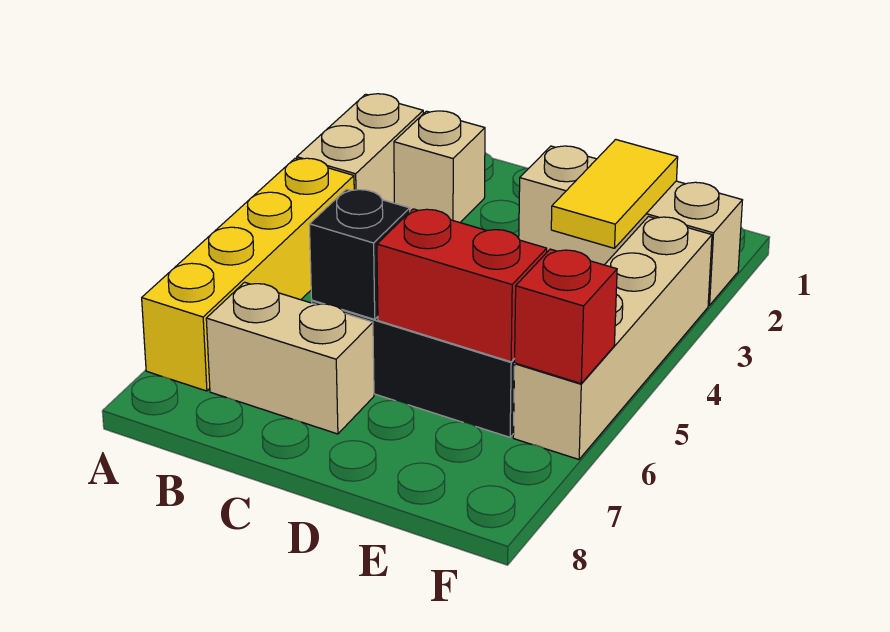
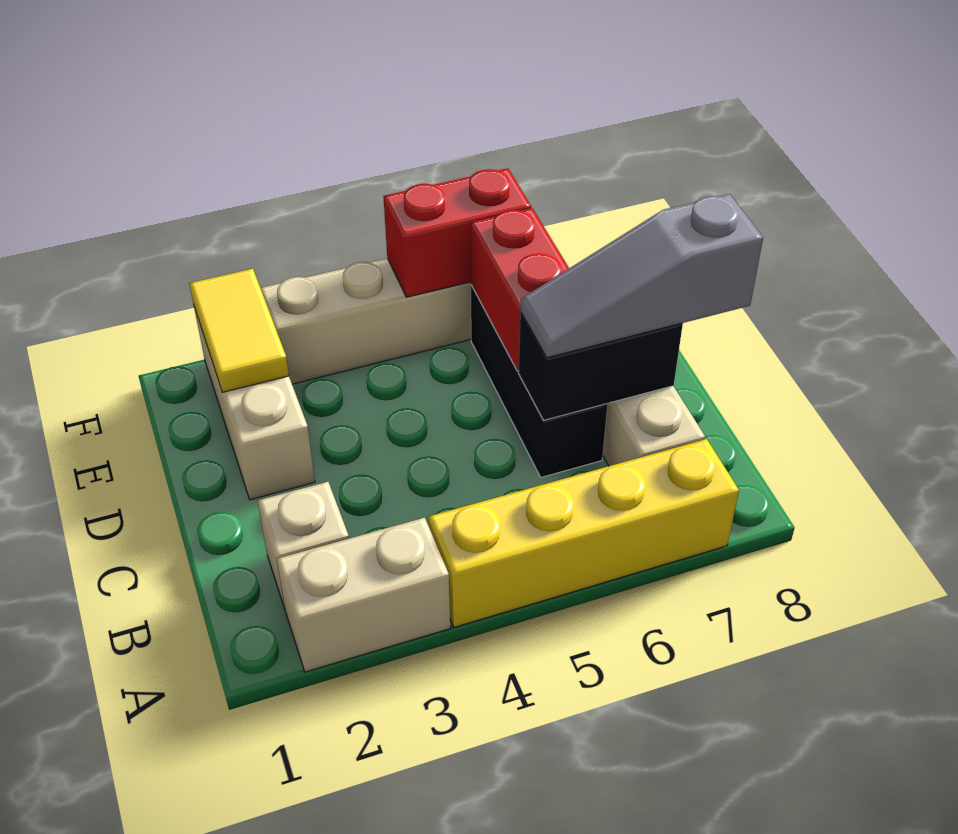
black 1x1 brick [309,189,410,319] -> black 1x2 brick [519,312,683,420]
none -> grey 1x3 slope [520,194,763,358]
yellow 1x2 tile [551,139,678,248] -> yellow 1x2 tile turned to [189,269,289,392]
red 1x1 brick [515,249,617,383] -> red 1x2 brick [383,168,531,297]

